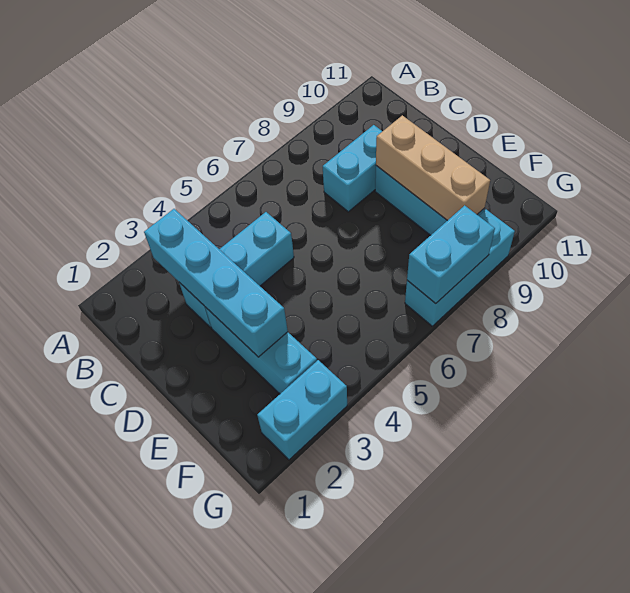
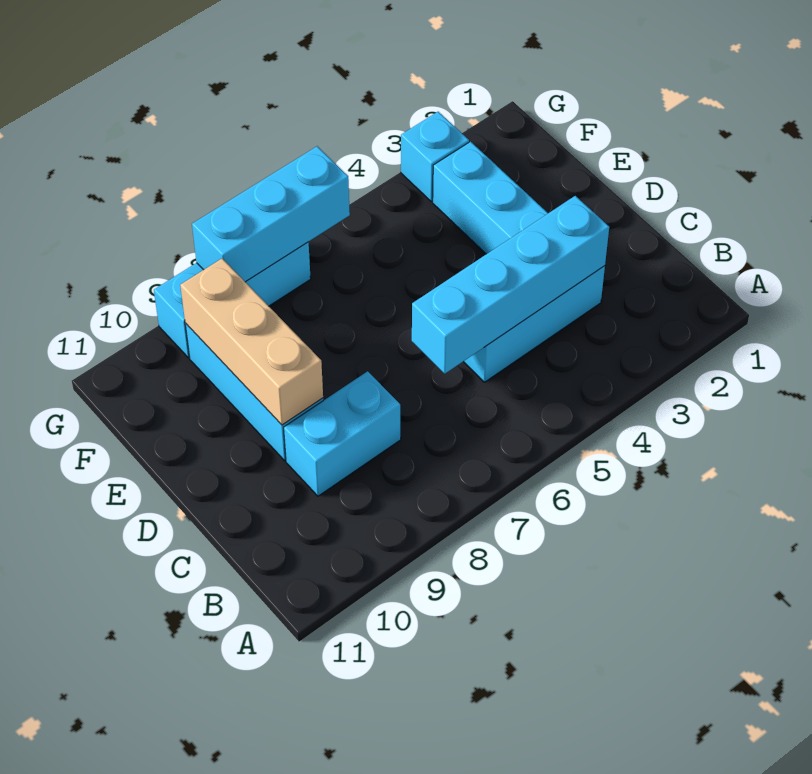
cyan 1x4 brick [144,209,288,357] -> cyan 1x4 brick turned to [412,196,609,374]
cyan 1x2 brick [257,360,347,460] -> cyan 1x1 brick [401,112,469,201]
cyan 1x2 brick [407,205,495,303] -> cyan 1x3 brick [192,146,350,282]

